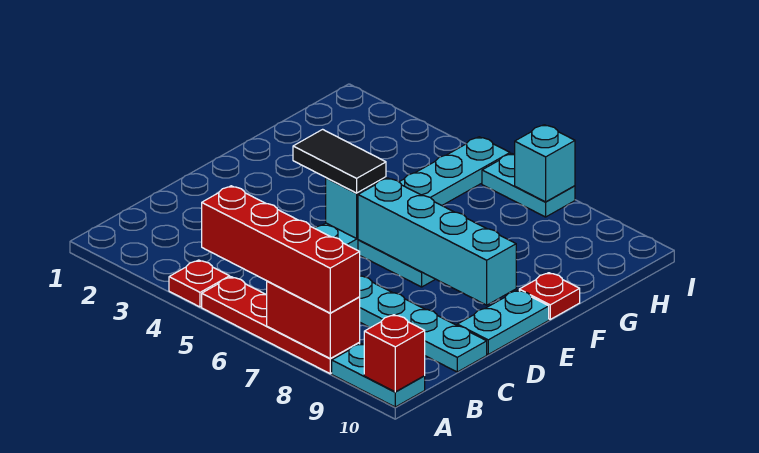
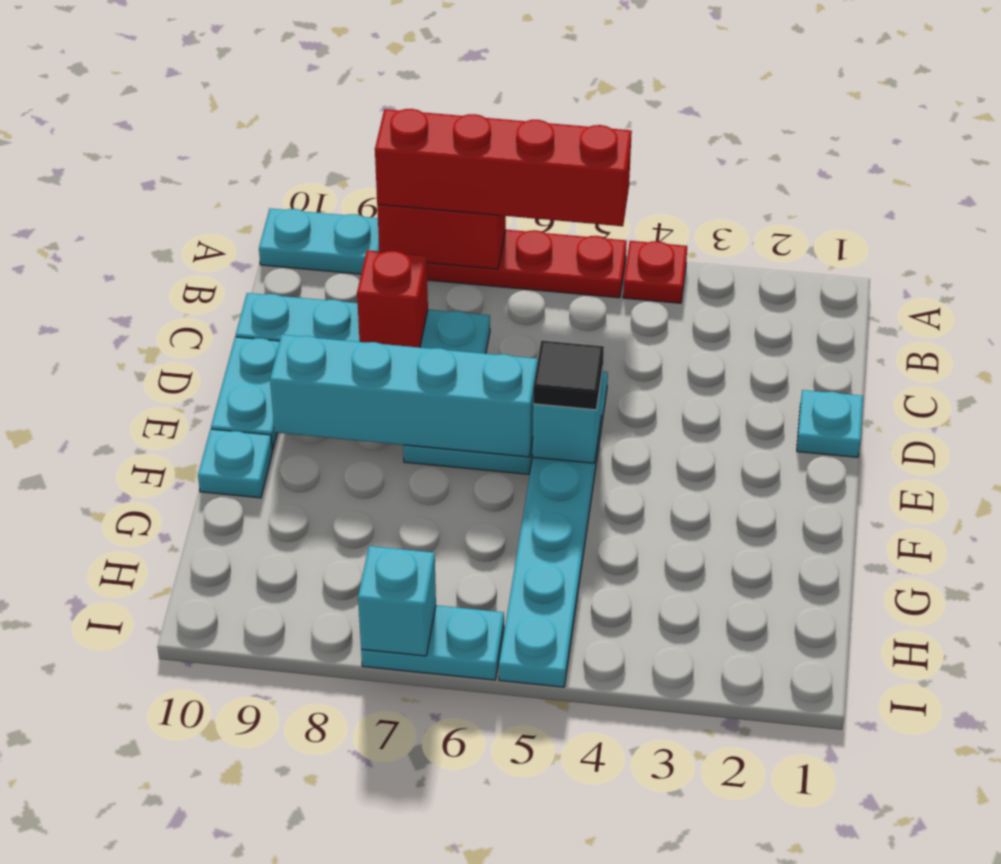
red 1x1 brick [364,315,425,392] -> red 1x1 brick moved to [357,250,428,348]
none -> cyan 1x1 plate [797,390,863,457]
black 1x2 tile [293,129,386,193] -> black 1x1 tile [533,341,604,410]
red 1x1 plate [519,273,580,319] -> cyan 1x1 plate [198,429,273,498]

